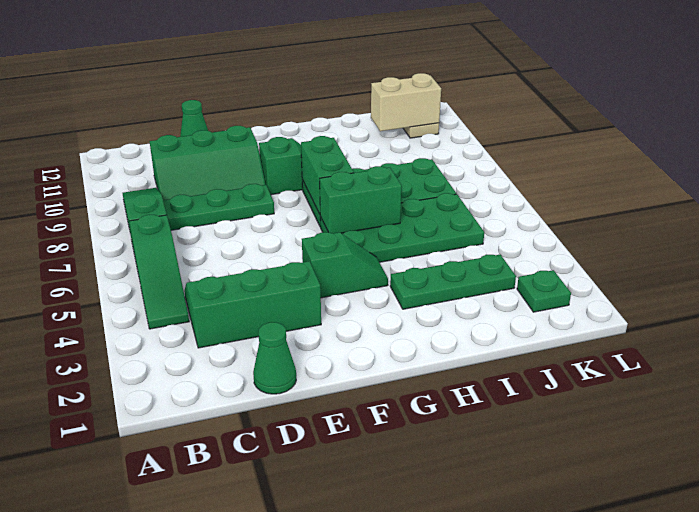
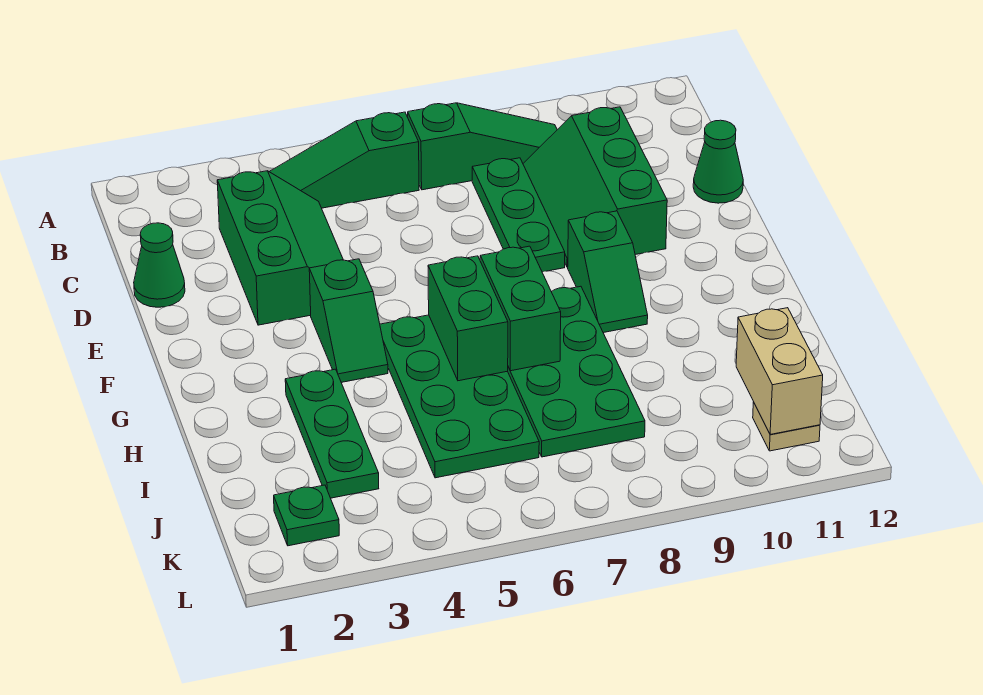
green 1x2 brick [301,136,354,214] -> green 1x2 brick turned to [480,246,561,371]

